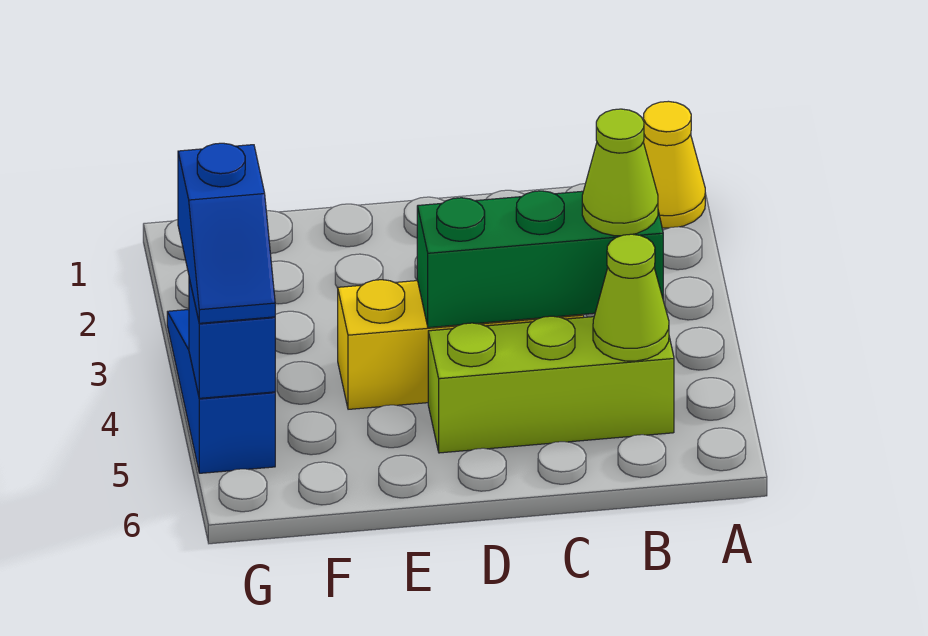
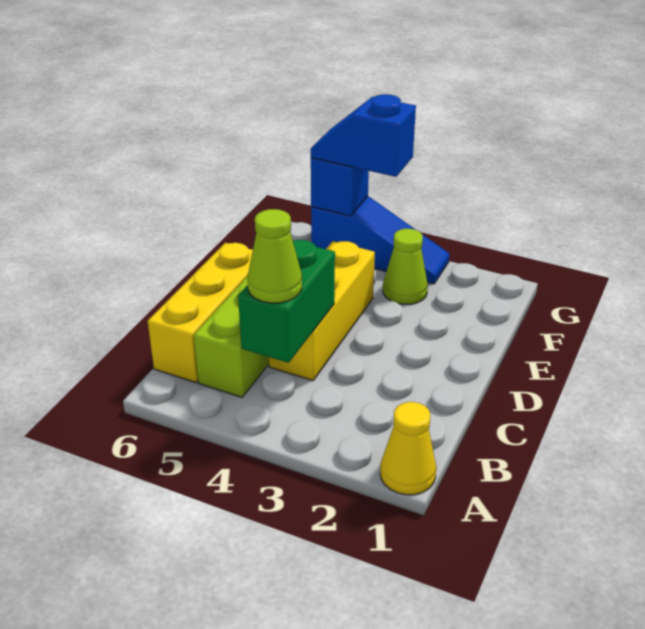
green 1x3 brick [417,191,663,328] -> green 1x2 brick [238,240,335,363]
lime 1x1 cone [593,234,669,361] -> lime 1x1 cone moved to [383,229,428,304]
none -> yellow 1x3 brick [148,243,253,383]

